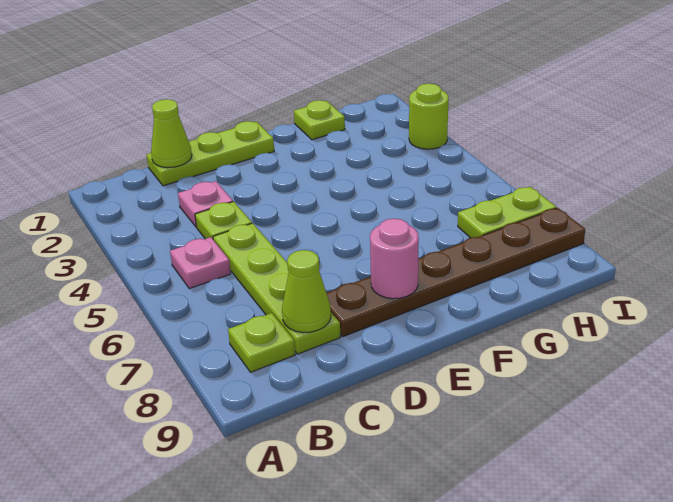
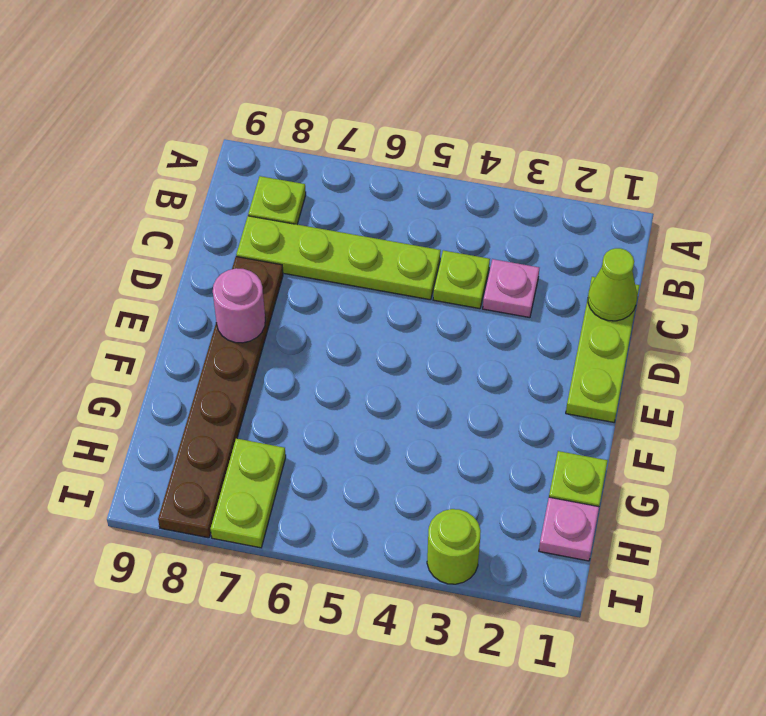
pink 1x1 plate [170,237,231,289] -> pink 1x1 plate moved to [539,497,599,561]
lime 1x1 cone [282,250,331,333] -> none

